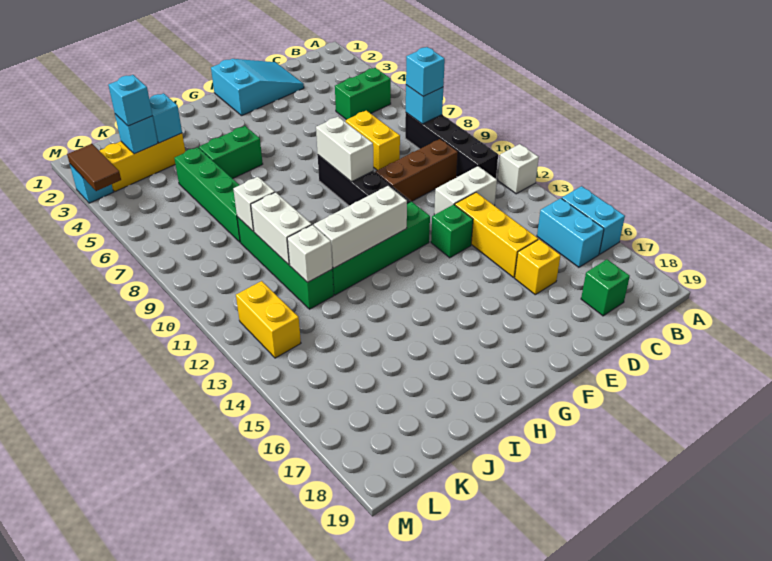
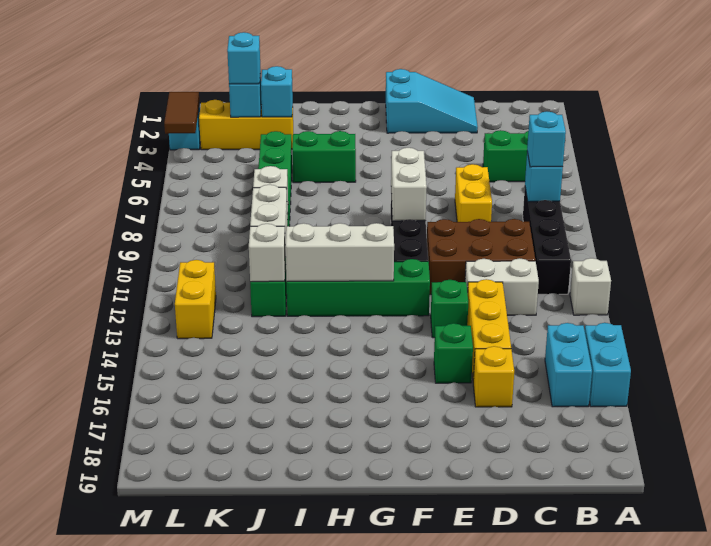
brown 1x3 brick [375,139,458,201] -> brown 2x3 brick [427,219,535,295]
green 1x1 brick [581,260,630,316] -> green 1x1 brick moved to [434,323,473,383]

